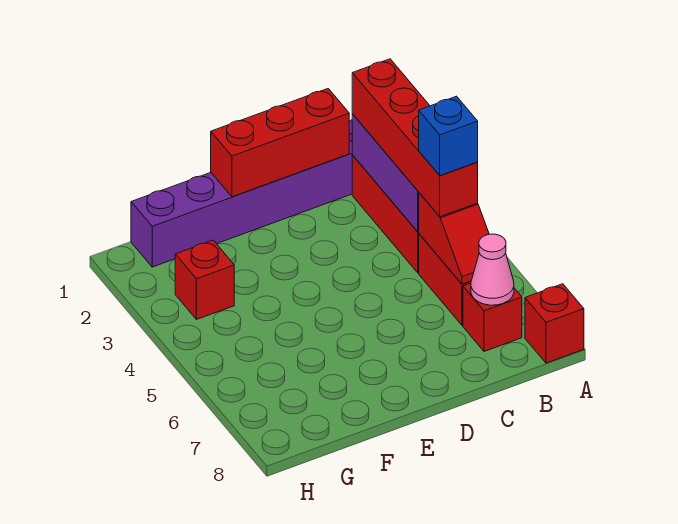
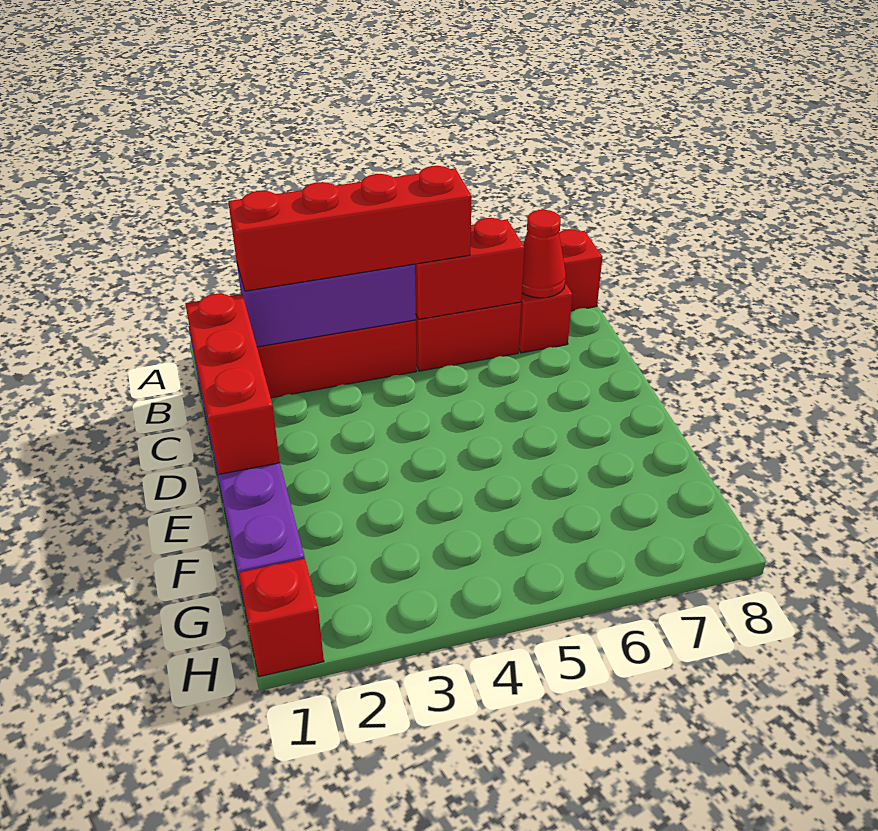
red 1x2 slope [419,193,489,284] -> red 1x2 brick [415,218,524,319]
blue 1x1 brick [419,96,478,176] -> none
pink 1x1 cone [471,234,514,305] -> red 1x1 cone [522,210,566,298]
red 1x1 brick [175,240,234,320] -> red 1x1 brick moved to [239,559,324,677]

